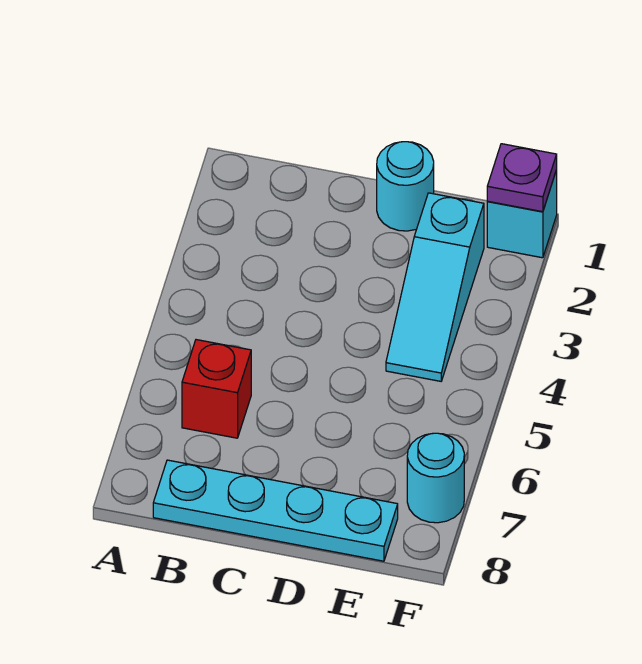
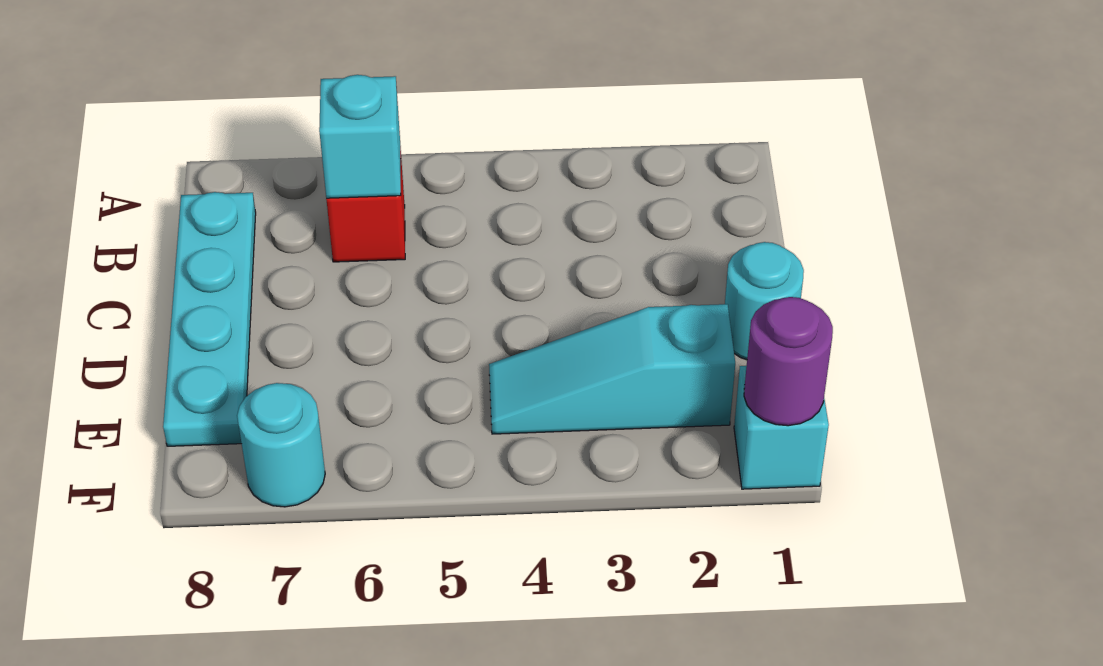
none -> cyan 1x1 brick [319,75,401,198]
purple 1x1 plate [487,144,557,212] -> purple 1x1 round brick [744,297,833,426]

